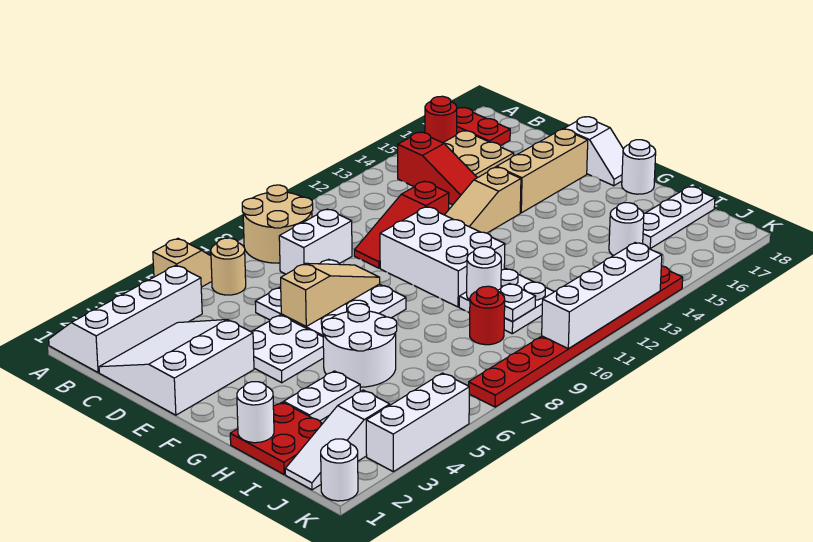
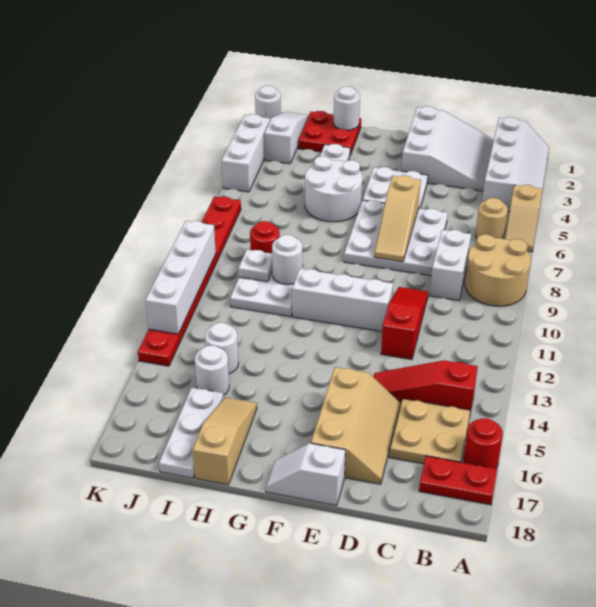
white 2x3 brick [380,207,505,307] -> white 1x3 brick [292,269,393,332]
tan 1x3 slope [445,167,521,233] -> tan 1x3 slope moved to [193,397,257,485]
white 1x1 round brick [622,140,656,194] -> white 1x1 round brick moved to [205,323,239,374]

